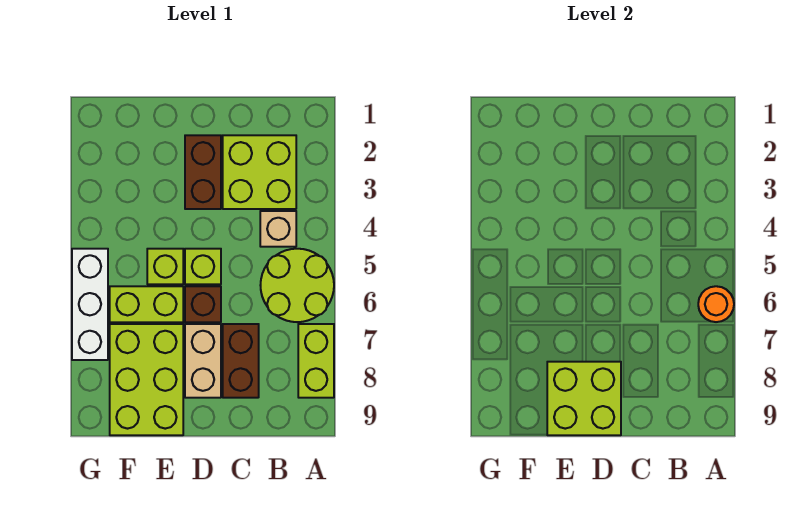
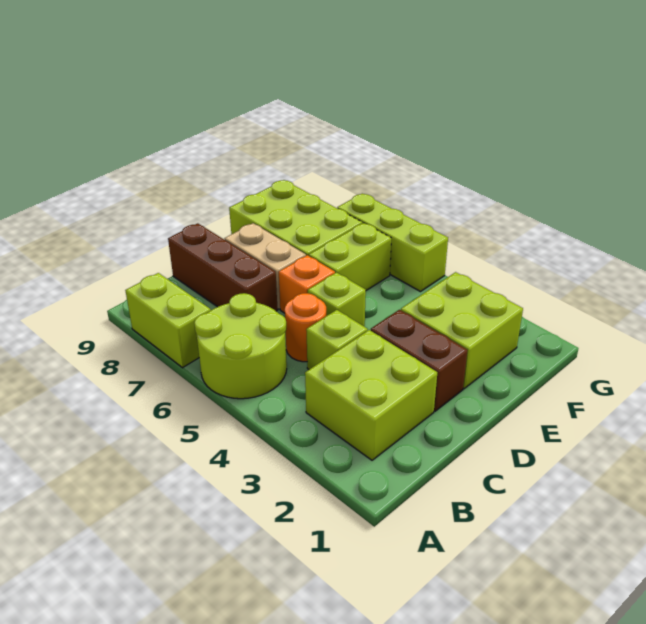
orange 1x1 round brick [698,286,734,322] -> orange 1x1 round brick moved to [285,293,326,362]
tan 1x1 brick [260,211,296,247] -> none
brown 1x2 brick [223,324,259,398] -> brown 1x3 brick [168,223,278,311]
brown 1x1 brick [185,286,221,322] -> orange 1x1 brick [279,255,335,313]
lime 2x2 brick [547,362,621,435] -> lime 2x2 brick moved to [401,272,523,389]
lime 1x1 brick [147,249,183,284] -> lime 1x1 brick moved to [306,310,368,369]
white 1x3 brick [72,249,108,360] -> lime 1x3 brick [337,194,448,292]

